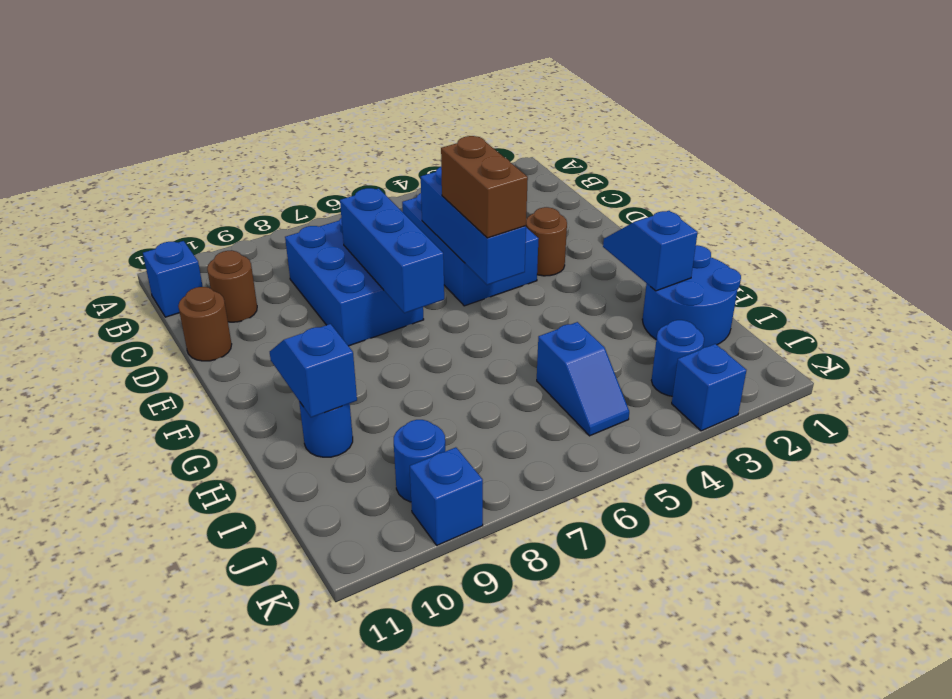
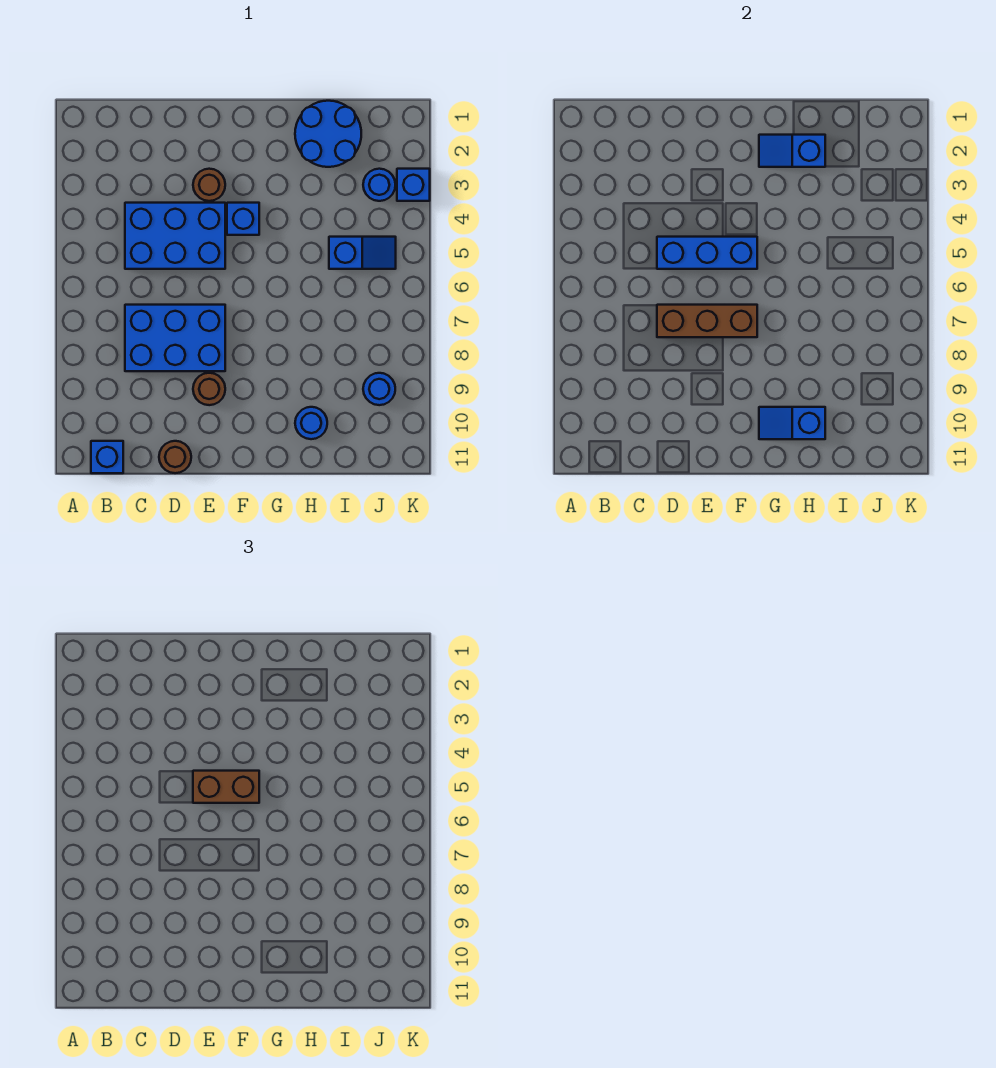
brown 1x1 round brick [207,251,257,322] -> brown 1x1 round brick moved to [193,373,225,405]
blue 1x3 brick [340,188,444,313] -> brown 1x3 brick [657,305,757,337]
blue 1x1 brick [410,447,483,545] -> blue 1x1 brick moved to [227,203,259,235]

